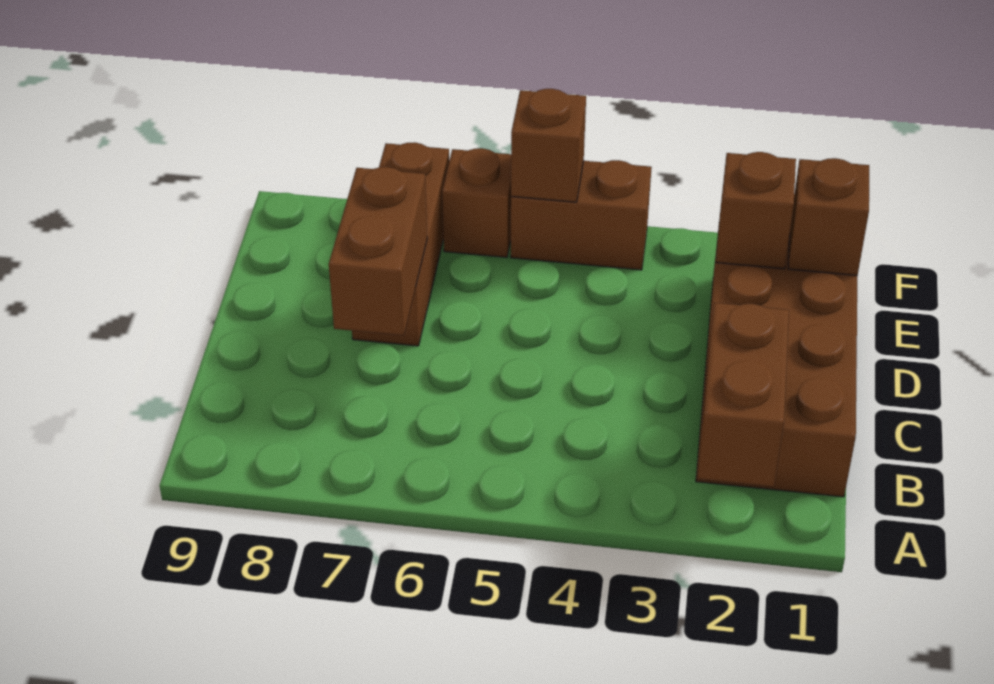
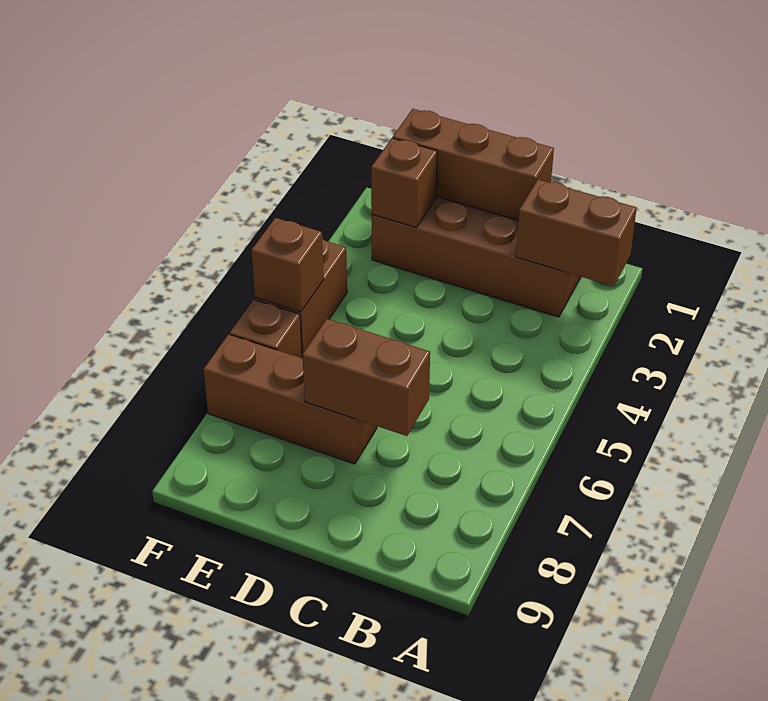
brown 1x1 brick [788,158,869,276] -> brown 1x3 brick [393,109,554,221]

